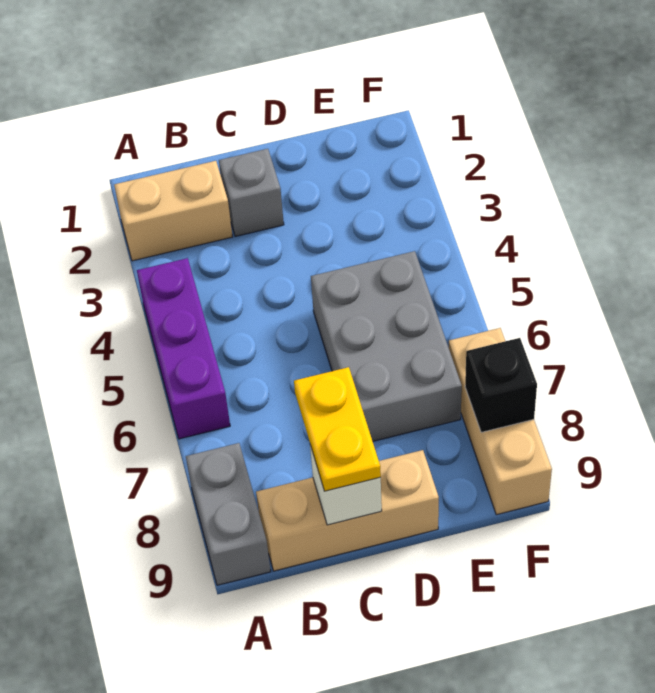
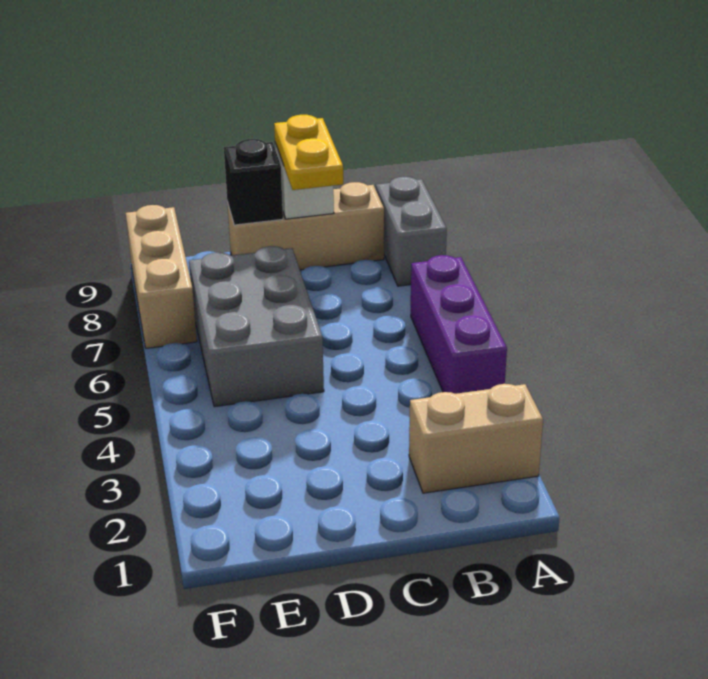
grey 1x1 brick [219,149,284,237] -> none
black 1x1 brick [465,338,537,432] -> black 1x1 brick moved to [224,139,283,225]

